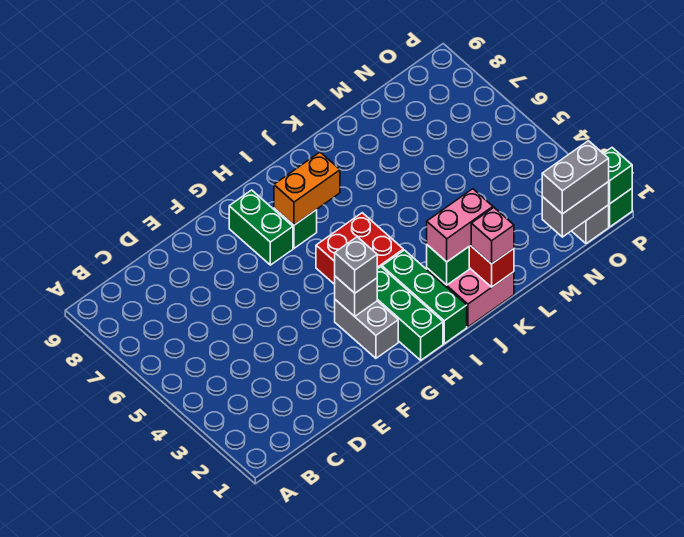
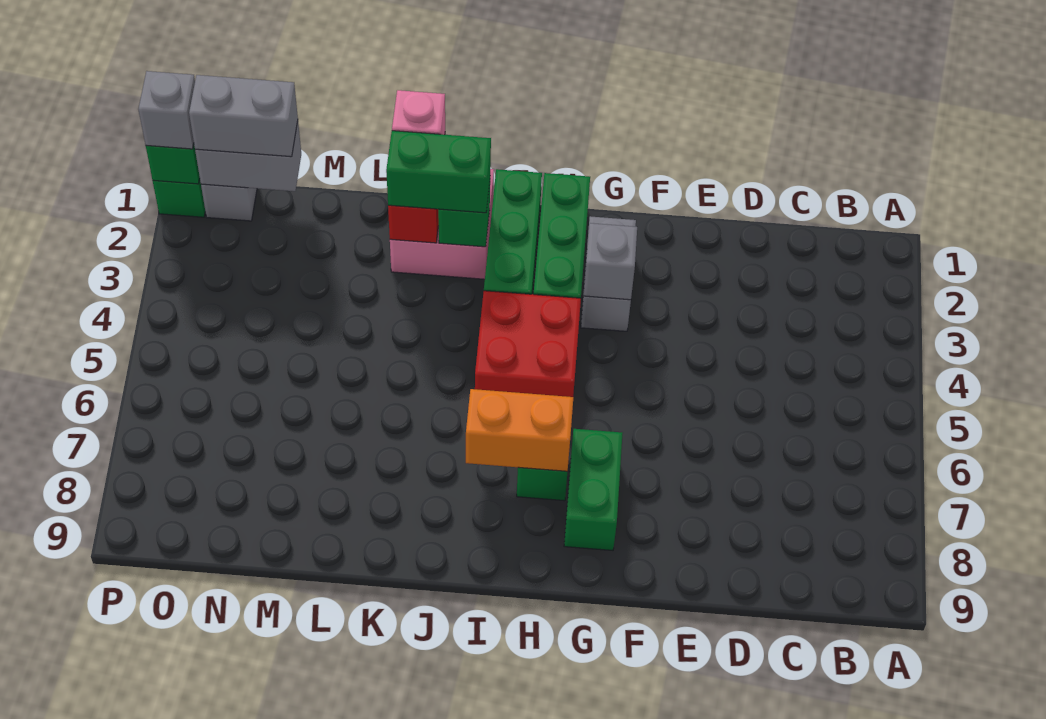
grey 1x1 brick [335,237,377,293] -> grey 1x1 brick moved to [139,71,195,149]
pink 1x2 brick [427,189,493,262] -> green 1x2 brick [386,131,491,213]

